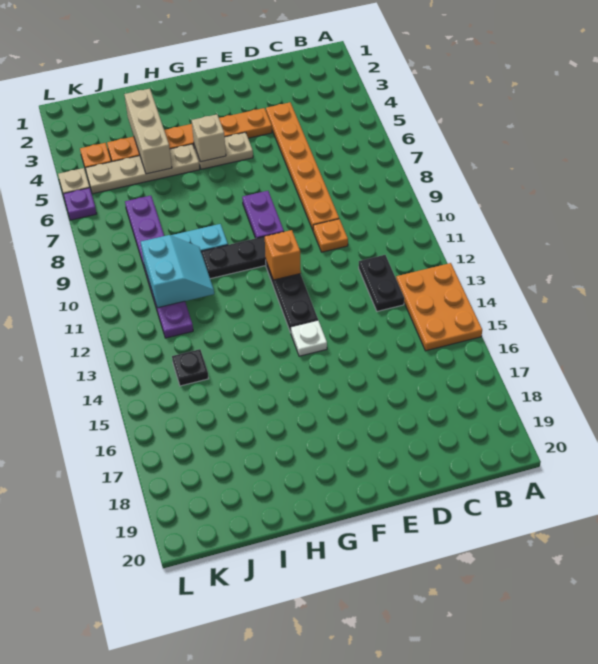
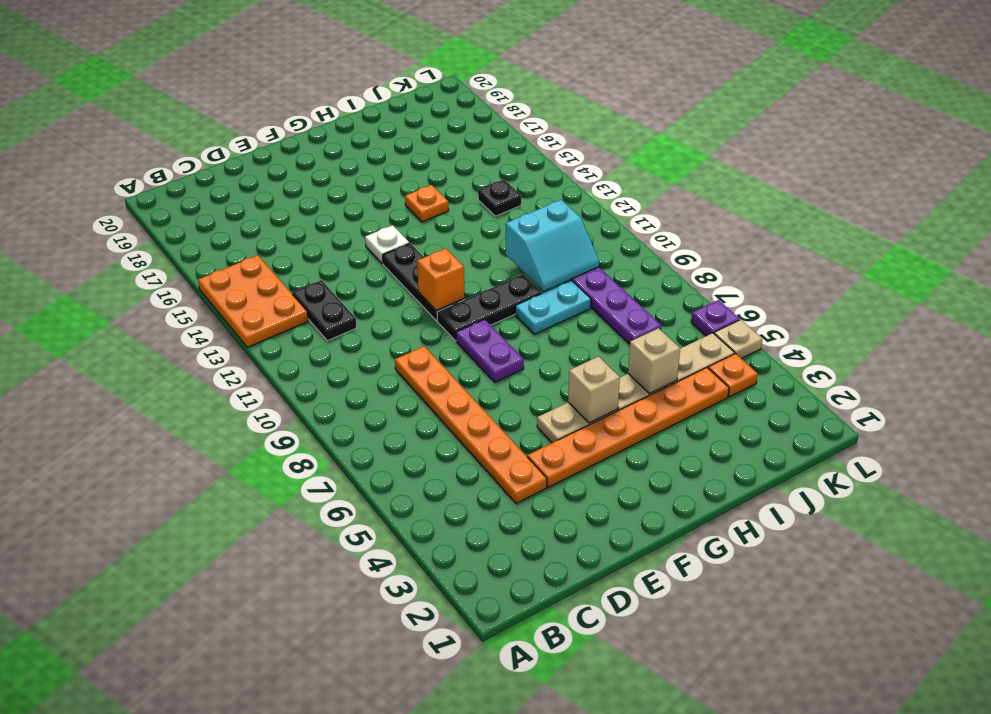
orange 1x1 plate [313,219,348,252] -> orange 1x1 plate moved to [405,185,449,222]
tan 1x3 brick [124,89,172,174] -> tan 1x1 brick [628,328,680,394]
cyan 2x2 slope [141,235,214,308] -> cyan 2x2 slope turned to [506,200,599,291]

